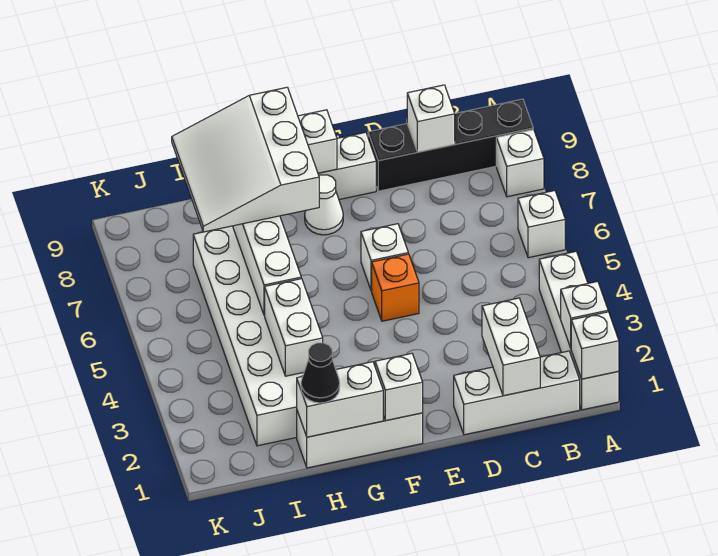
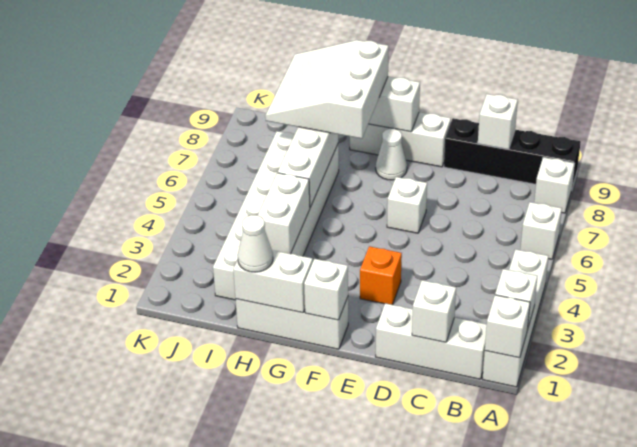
white 1x2 brick [482,298,540,396] -> white 1x1 brick [412,280,456,342]
orange 1x1 brick [372,254,419,321] -> orange 1x1 brick moved to [360,246,402,305]
black 1x1 cone [301,343,340,403] -> white 1x1 cone [238,215,273,272]

